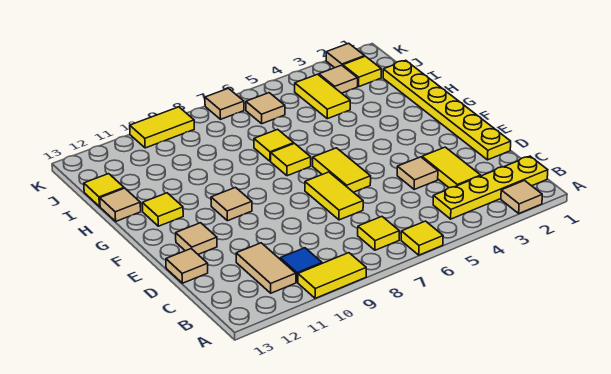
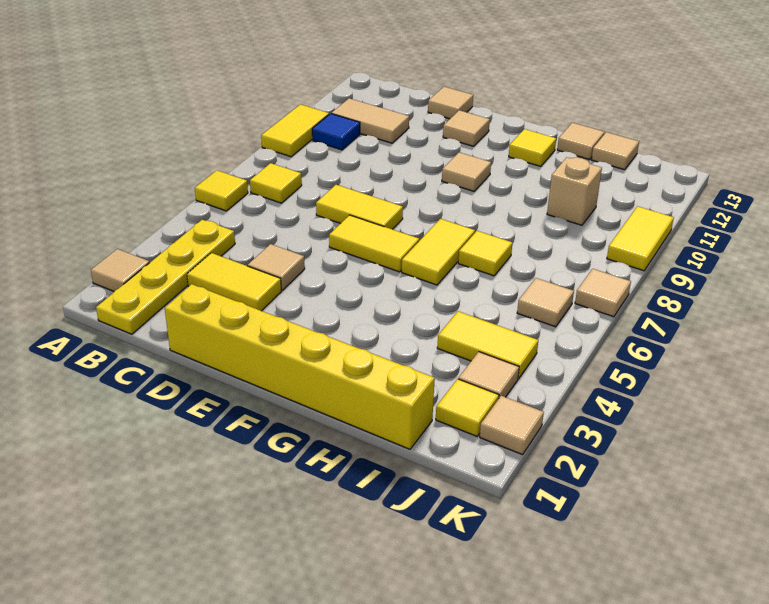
yellow 1x6 plate [383,60,511,160] -> yellow 1x6 brick [165,284,435,449]
yellow 1x1 tile [271,144,311,176] -> yellow 1x2 tile [402,219,475,285]
none -> tan 1x1 brick [547,157,602,225]
yellow 1x1 tile [84,174,124,207] -> tan 1x1 tile [592,132,639,170]

